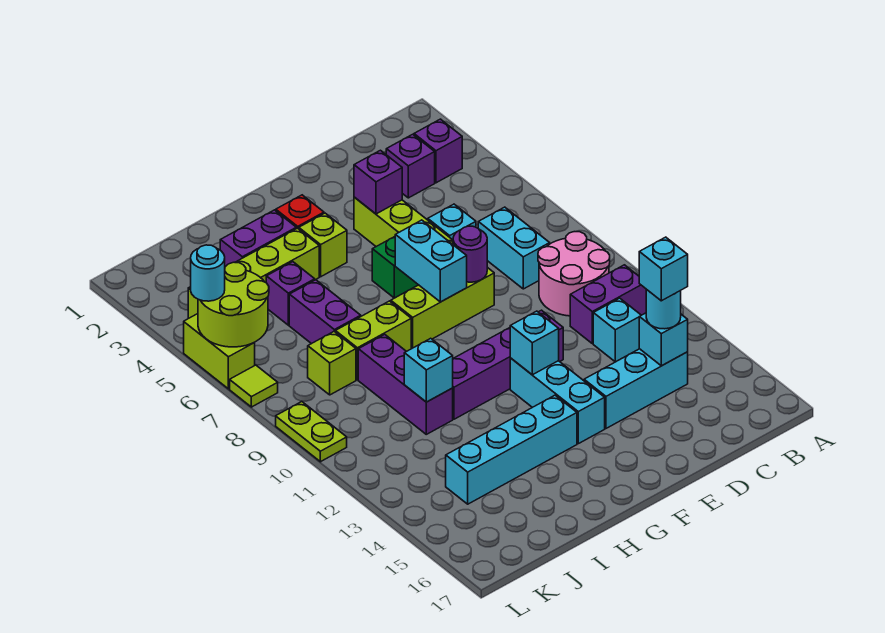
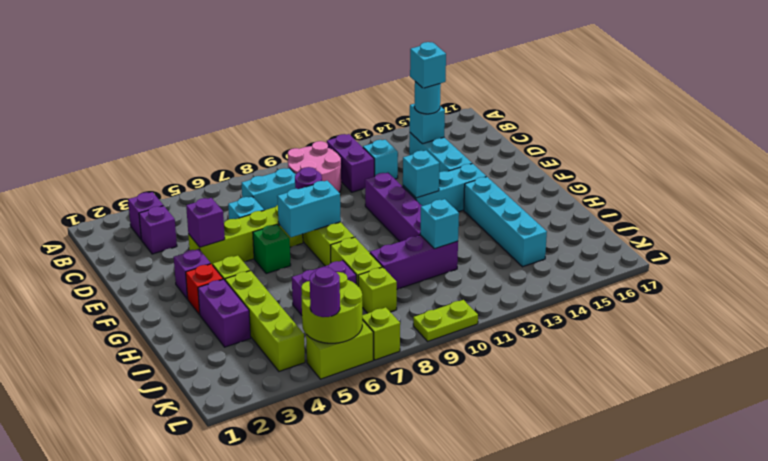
purple 1x1 brick [266,262,315,325] -> purple 1x1 brick moved to [174,249,211,299]
cyan 1x1 round brick [191,245,225,301] -> purple 1x1 round brick [310,267,340,317]
lime 1x1 tile [230,365,278,407] -> lime 1x1 brick [362,307,400,360]

